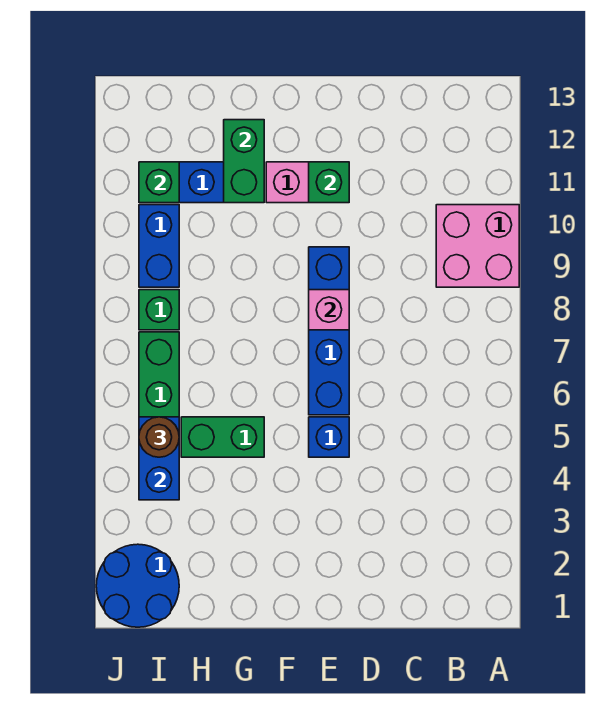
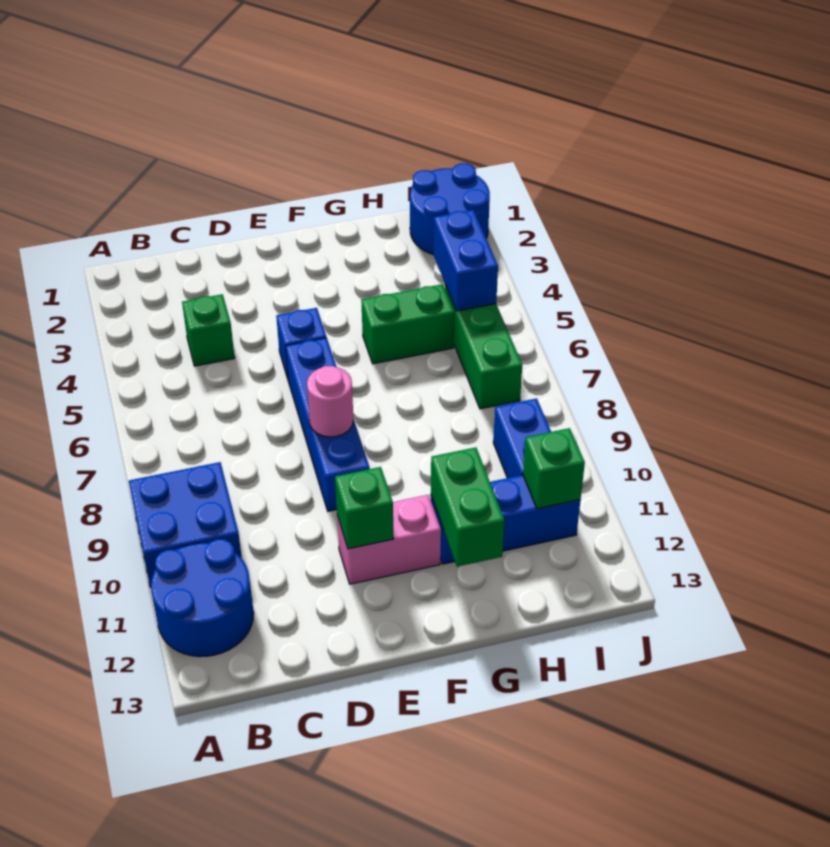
pink 2x2 brick [436,205,519,287] -> blue 2x2 brick [129,462,242,587]
none -> blue 2x2 round brick [151,539,254,657]
pink 1x1 brick [309,290,349,330] -> pink 1x1 round brick [307,366,354,437]
brown 1x1 round brick [139,417,179,457] -> none
green 1x1 brick [139,290,179,330] -> green 1x1 brick moved to [182,294,235,366]

